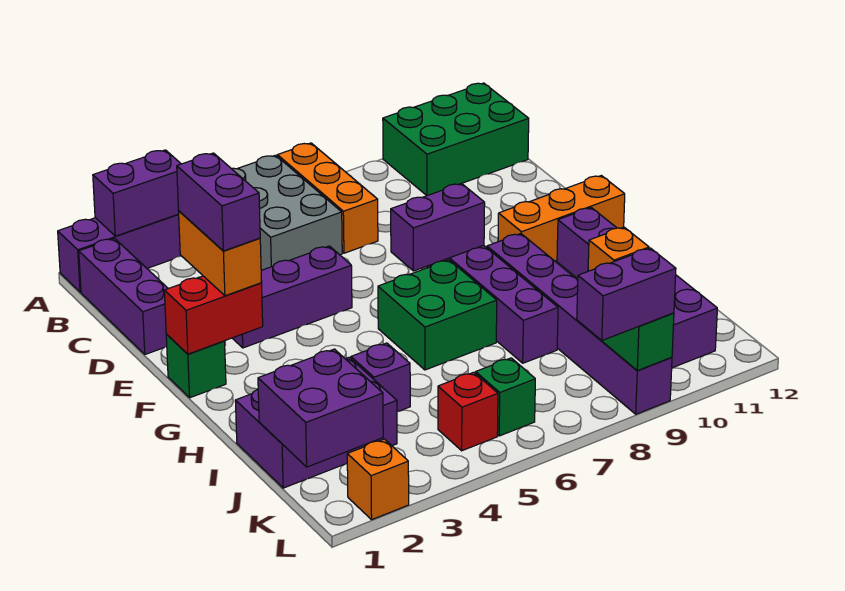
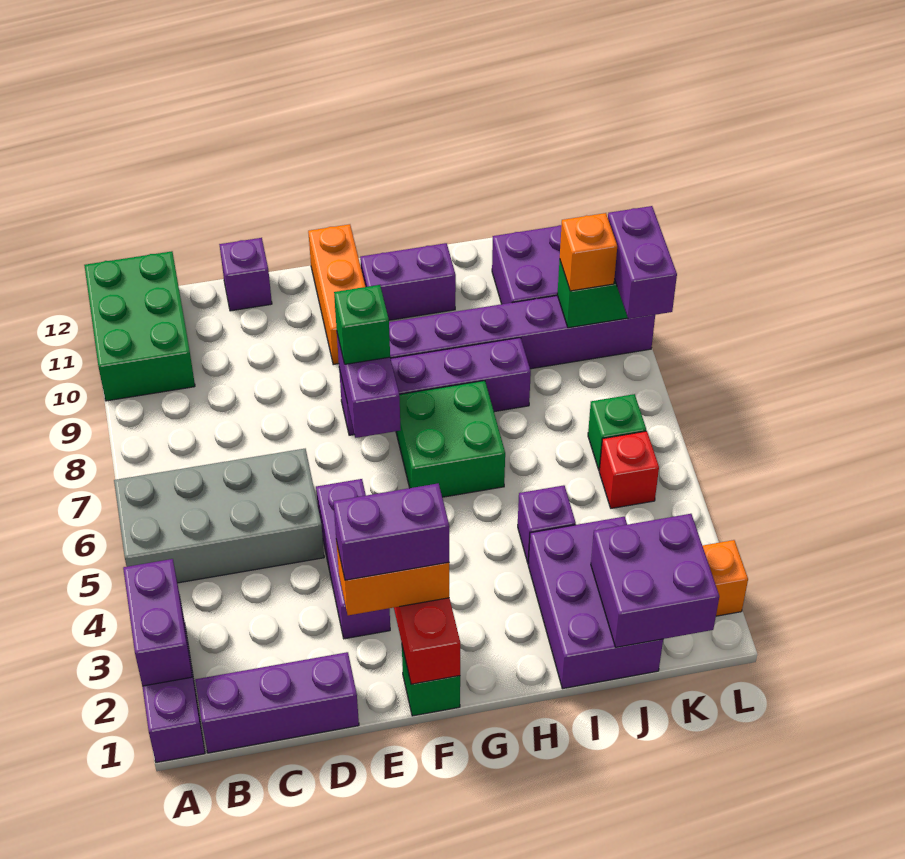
grey 2x3 brick [232,155,342,270] -> grey 2x4 brick [114,449,324,583]
orange 1x3 brick [277,143,378,253] -> none
none -> purple 1x1 brick [219,238,272,311]
none -> green 1x1 brick [334,285,390,364]

